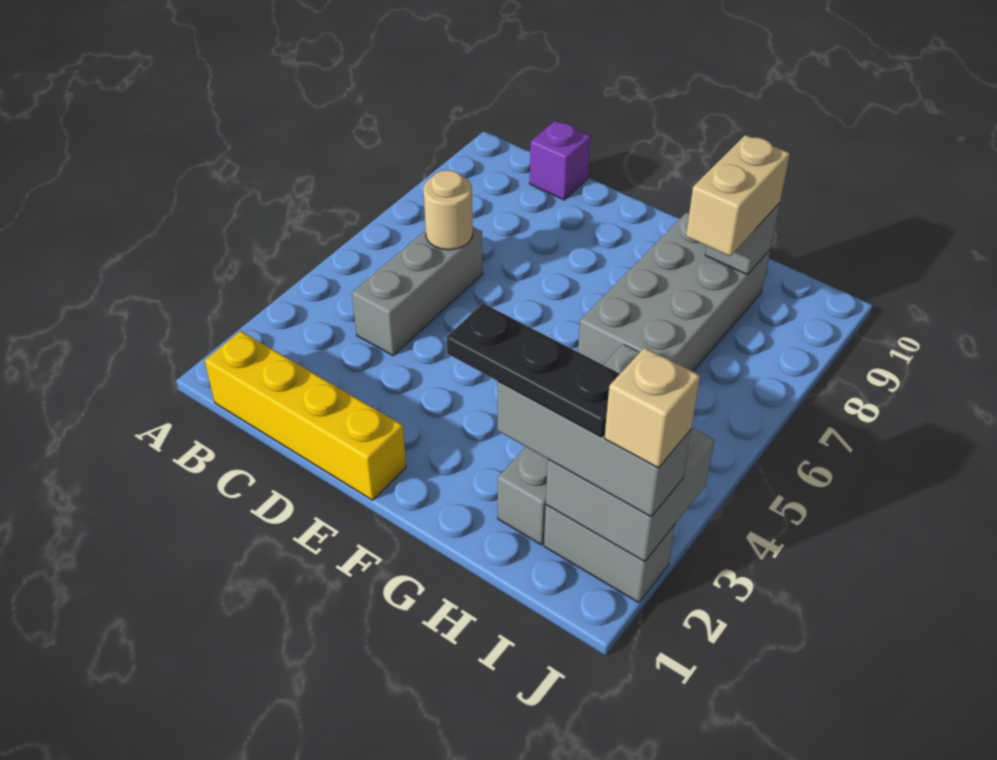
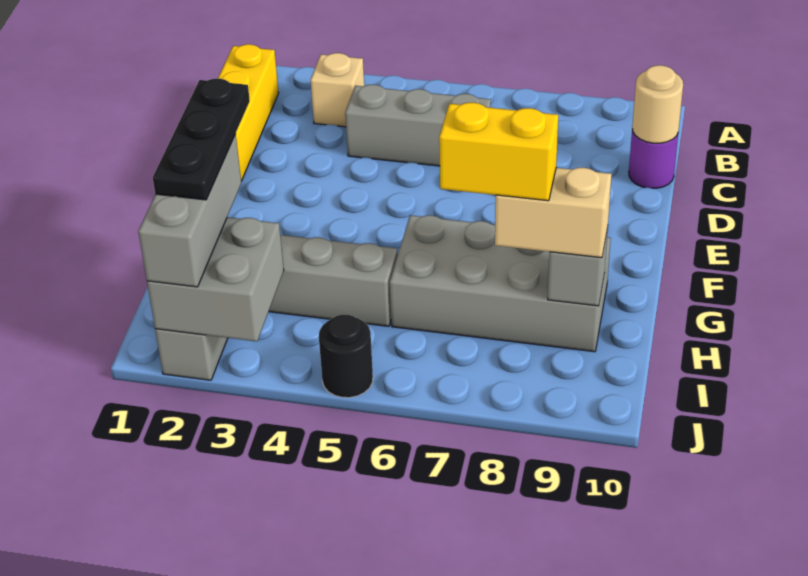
tan 1x1 round brick [423,170,473,250] -> tan 1x1 round brick moved to [632,65,683,143]
purple 1x1 brick [530,121,591,200] -> purple 1x1 round brick [629,129,678,188]
none -> yellow 1x2 brick [439,103,558,201]
tan 1x1 brick [604,348,700,468] -> tan 1x1 brick moved to [311,53,364,127]
none -> black 1x1 round brick [319,315,373,398]

